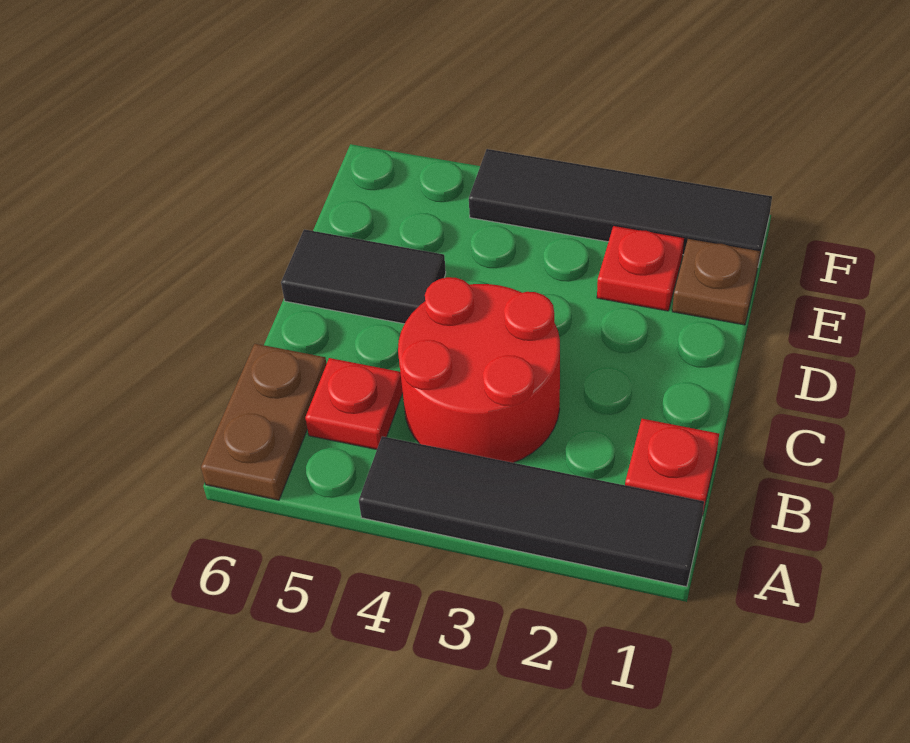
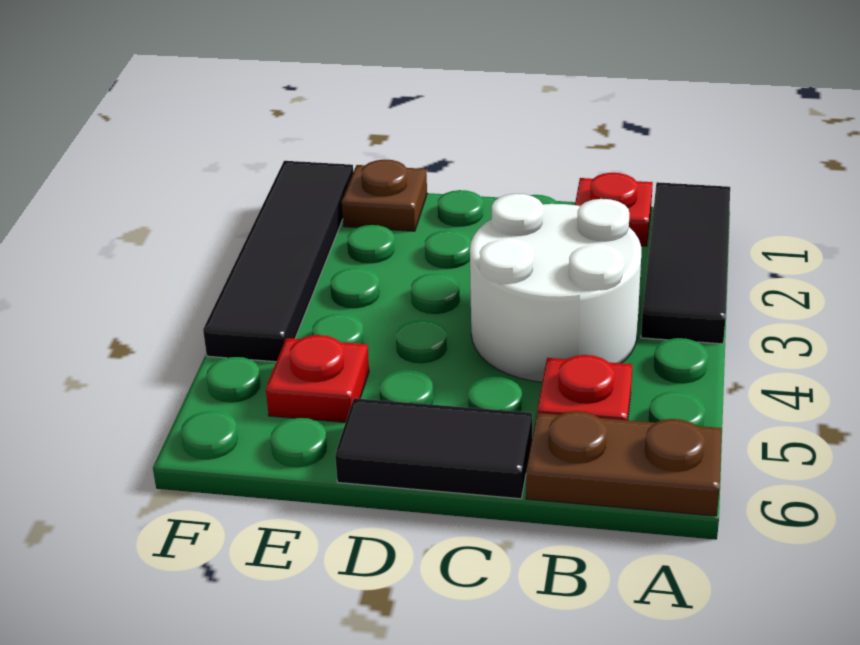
black 1x4 tile [359,436,704,587] -> black 1x3 tile [641,182,730,344]
red 2x2 round brick [398,277,560,463] -> white 2x2 round brick [470,194,641,382]
black 1x2 tile [281,229,446,324] -> black 1x2 tile turned to [335,398,532,499]
red 1x1 plate [597,226,684,311] -> red 1x1 plate moved to [266,335,369,422]

